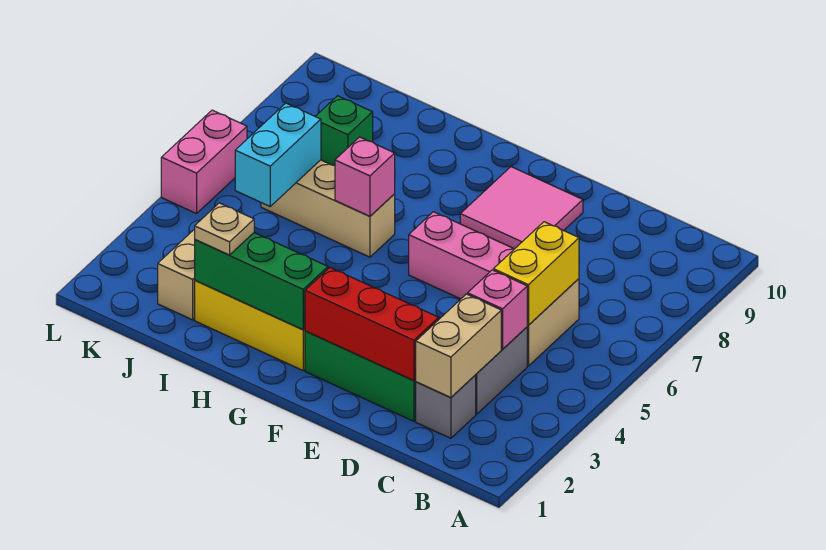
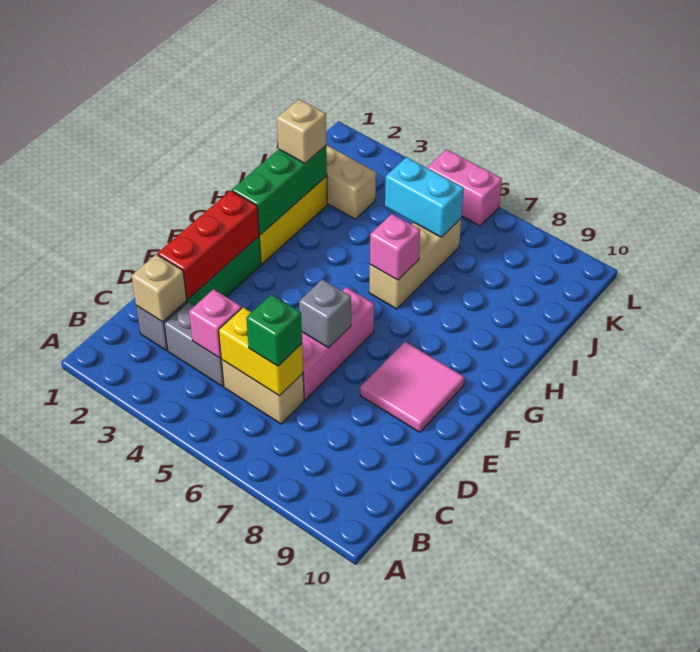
tan 1x2 brick [415,294,501,397] -> tan 1x1 brick [132,254,187,322]
none -> grey 1x1 brick [299,279,351,348]
tan 1x1 plate [195,203,254,255] -> tan 1x1 brick [277,99,326,163]
green 1x1 brick [315,96,373,166] -> green 1x1 brick moved to [246,294,302,366]

